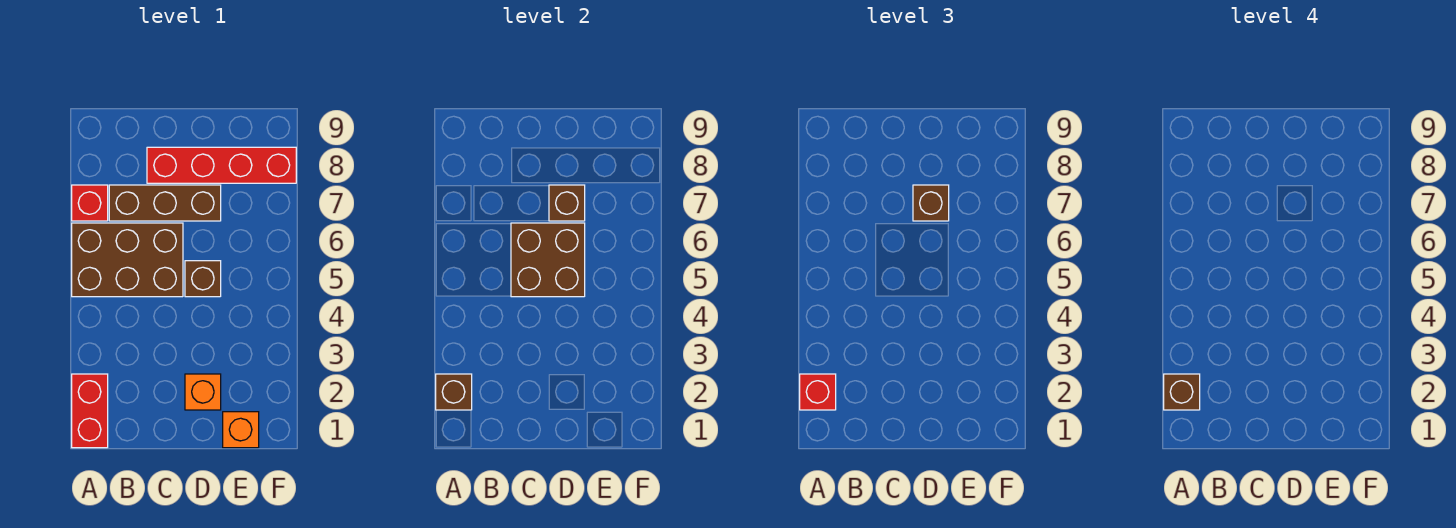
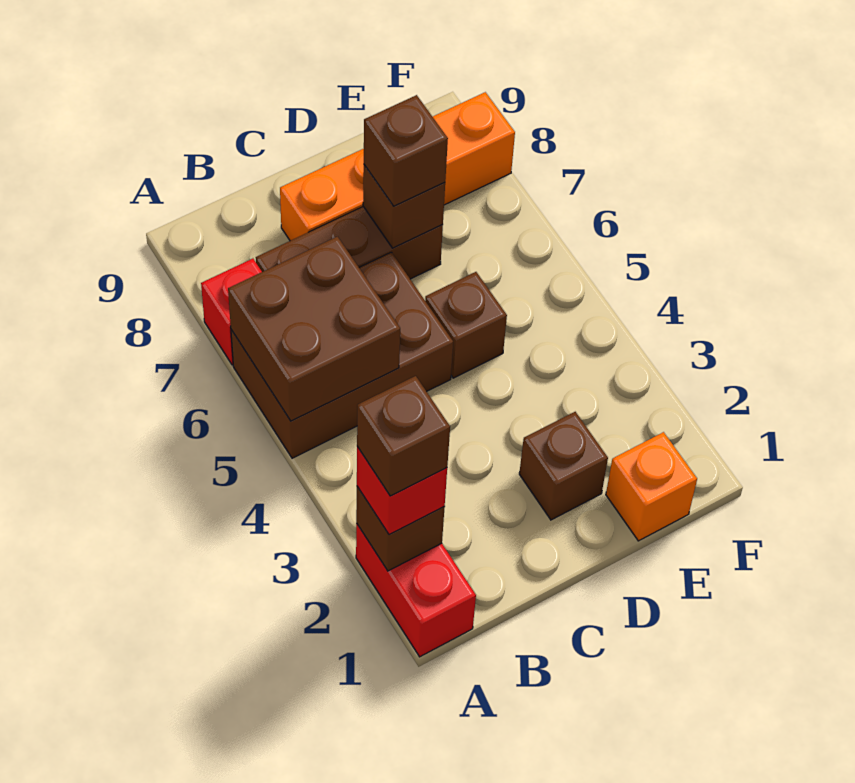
brown 2x2 brick [511,223,585,297] -> brown 2x2 brick moved to [228,237,400,421]
red 1x4 brick [147,147,296,183] -> orange 1x4 brick [280,92,515,241]
orange 1x1 brick [185,374,221,410] -> brown 1x1 brick [519,412,608,520]

